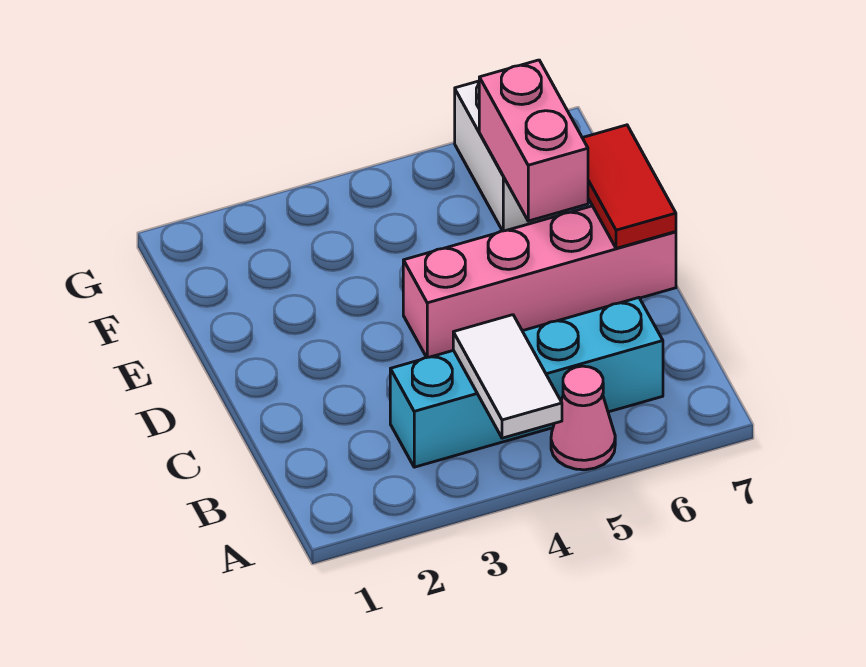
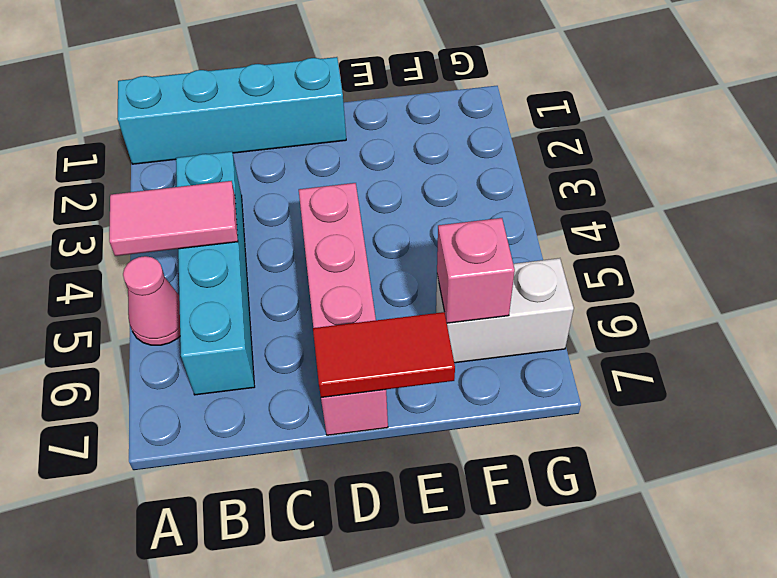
none -> cyan 1x4 brick [117,57,346,164]
white 1x2 tile [453,315,562,438] -> pink 1x2 tile [109,181,238,256]
pink 1x2 brick [479,60,588,221] -> pink 1x1 brick [437,218,515,323]

